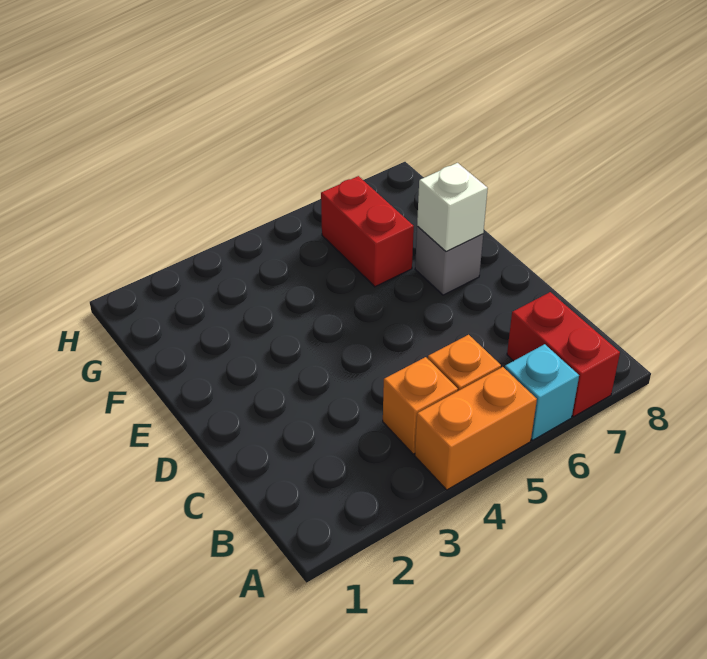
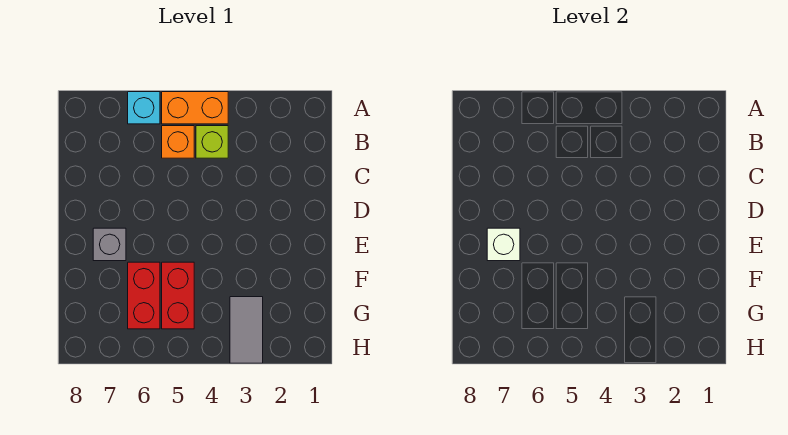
red 1x2 brick [507,292,620,417] -> red 1x2 brick moved to [162,262,194,329]
orange 1x1 brick [383,357,458,454] -> lime 1x1 brick [196,126,228,158]
none -> grey 1x2 tile [230,297,263,363]

